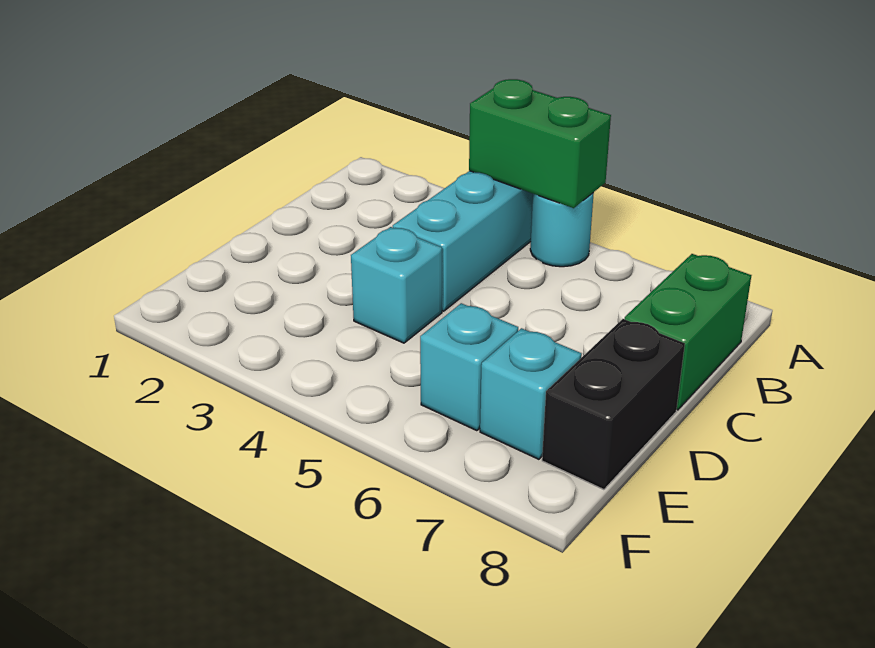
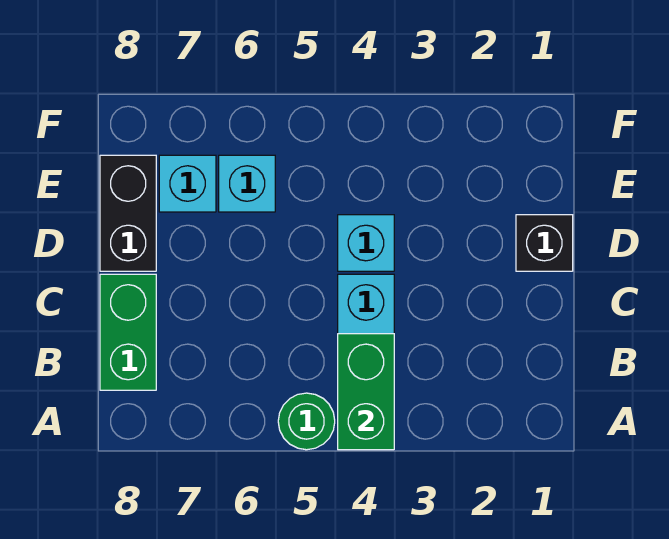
green 1x2 brick [469,79,611,208] -> green 1x2 brick turned to [338,334,394,450]
cyan 1x1 round brick [530,192,594,267] -> green 1x1 round brick [278,393,335,450]
none -> black 1x1 brick [516,215,573,271]

